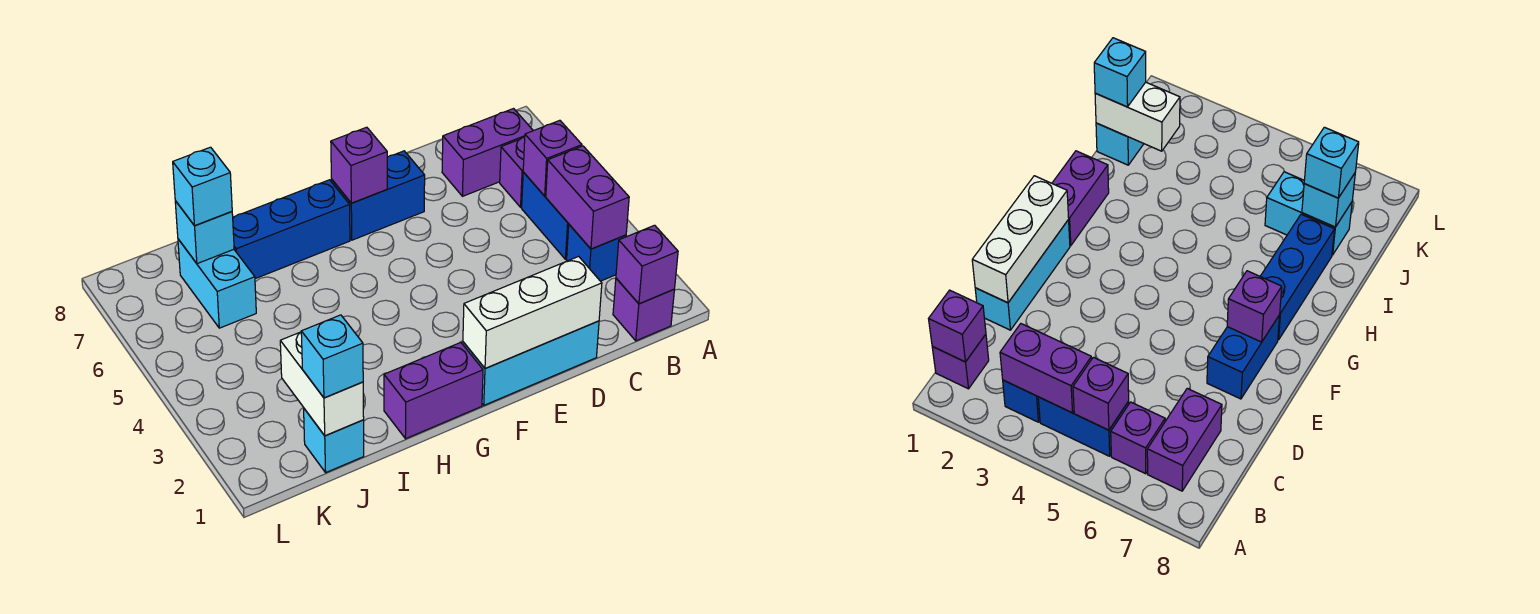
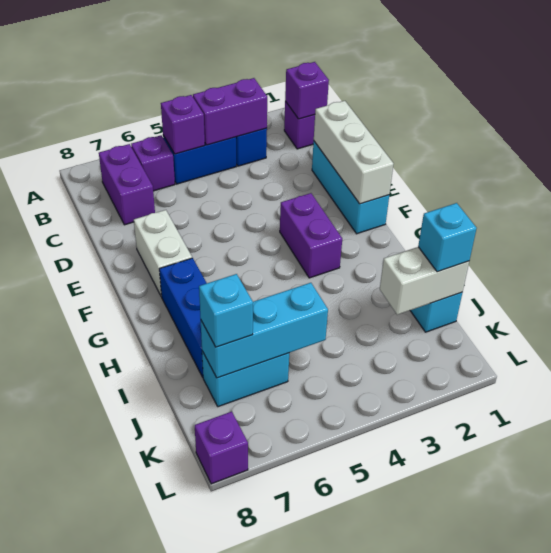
blue 1x2 brick [331,151,425,240] -> white 1x2 brick [134,210,192,297]
purple 1x1 brick [331,127,387,203] -> purple 1x1 brick moved to [195,411,248,484]
purple 1x2 brick [384,343,483,439] -> purple 1x2 brick moved to [280,193,342,278]
cyan 1x1 brick [175,201,234,264] -> cyan 1x3 brick [201,283,328,378]

